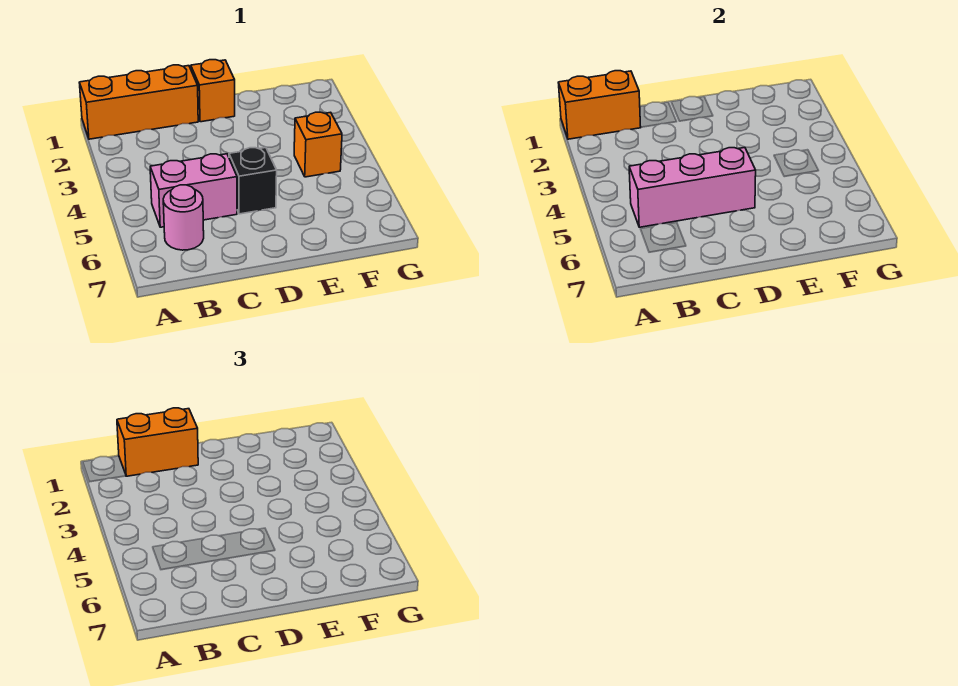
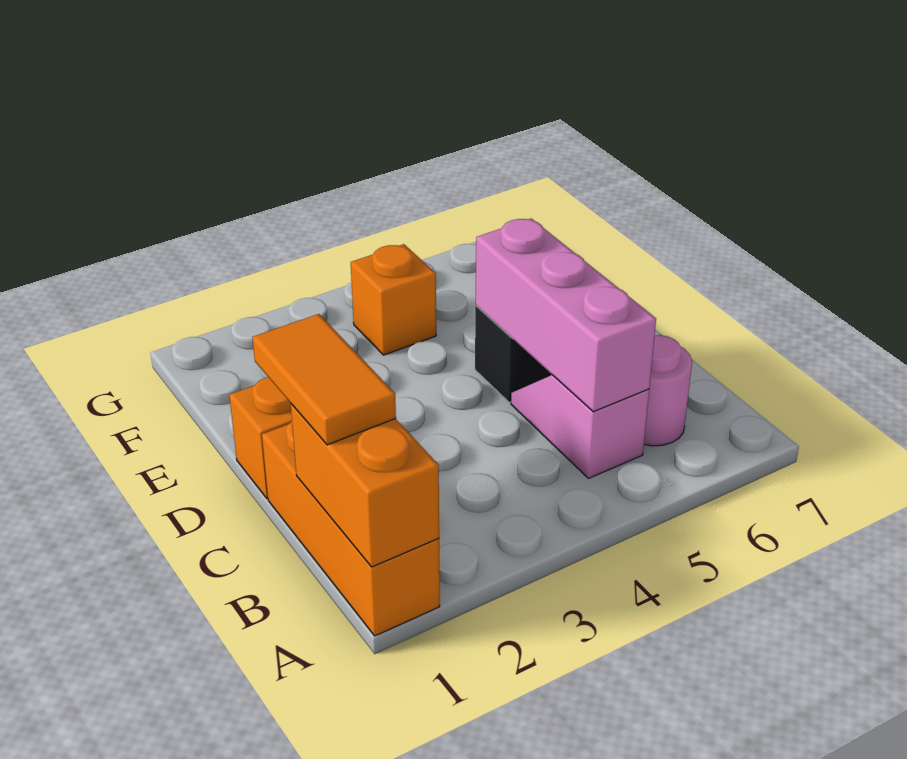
orange 1x2 brick [117,408,198,476] -> orange 1x2 tile [252,314,396,445]
pink 1x2 brick [150,154,237,227] -> pink 1x2 slope [511,375,649,479]

